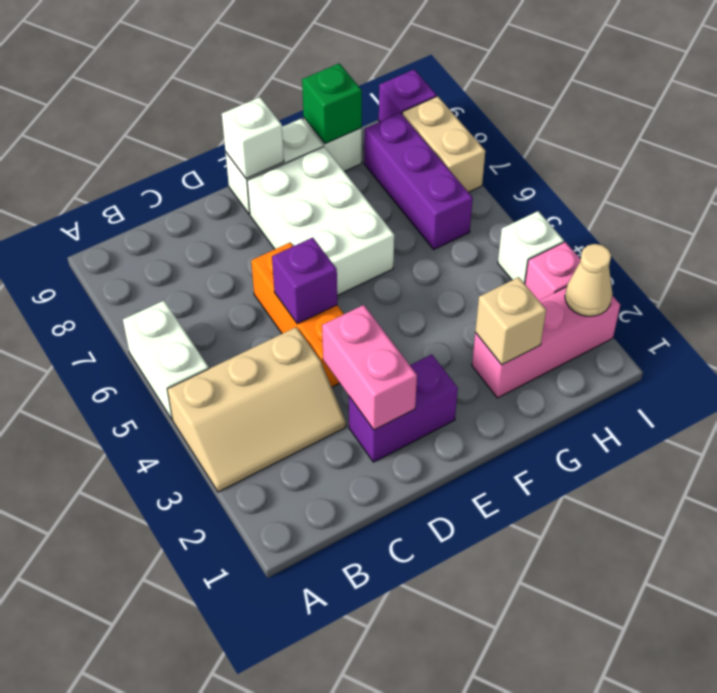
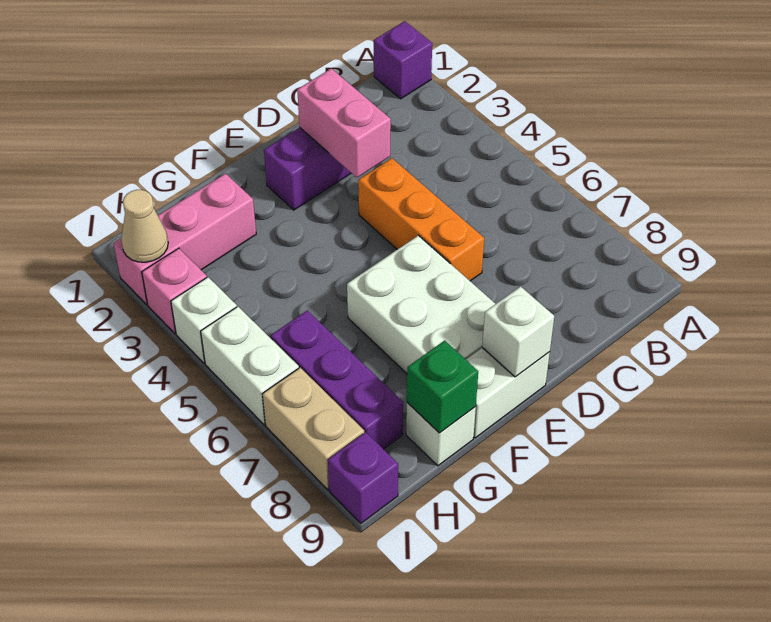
tan 2x3 slope [167,327,346,492] -> none
white 1x2 brick [123,301,209,419] -> white 1x2 brick moved to [201,307,299,425]
purple 1x1 brick [272,238,337,324] -> purple 1x1 brick moved to [374,21,432,99]
tan 1x1 brick [475,277,546,365] -> none

